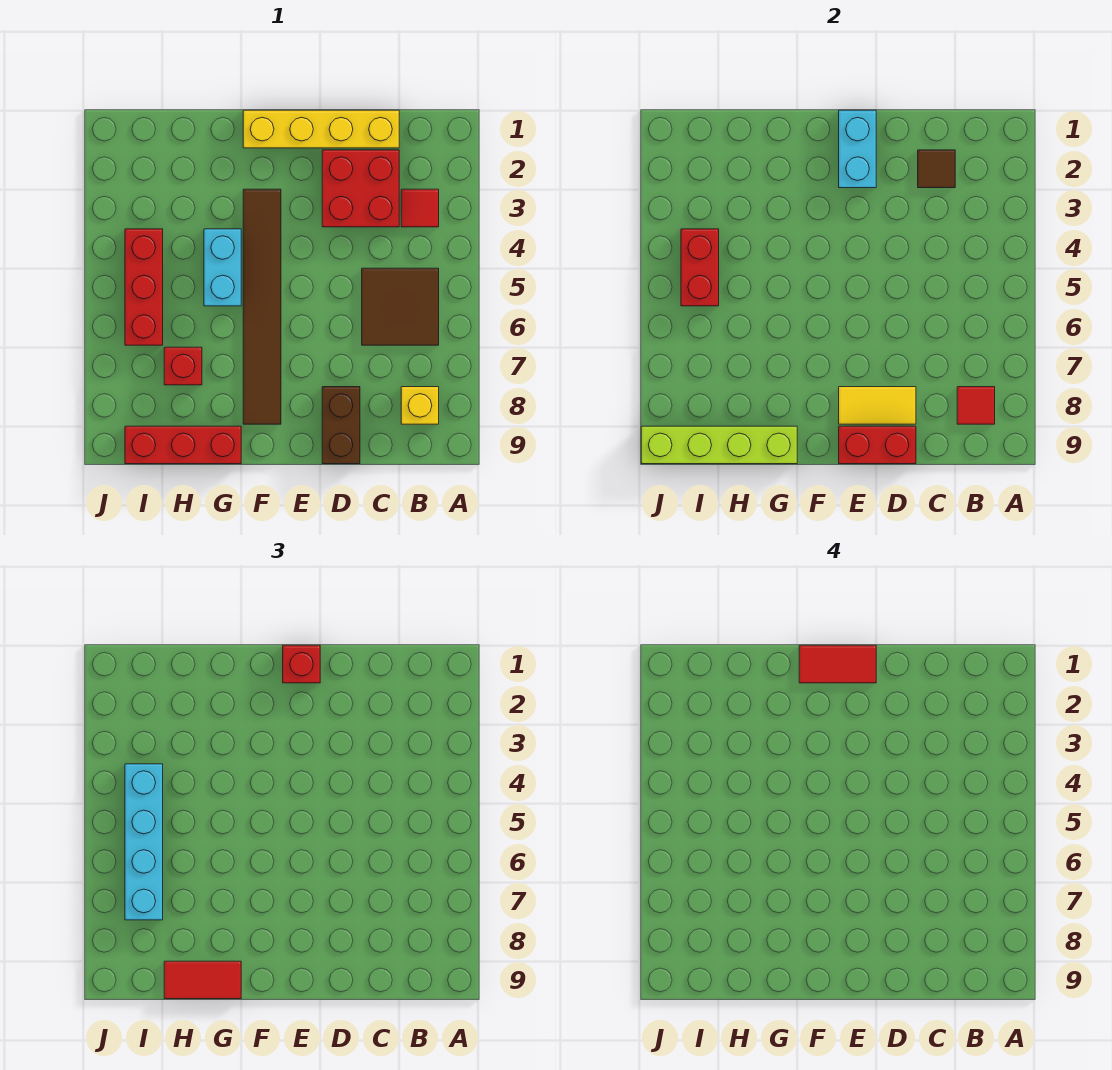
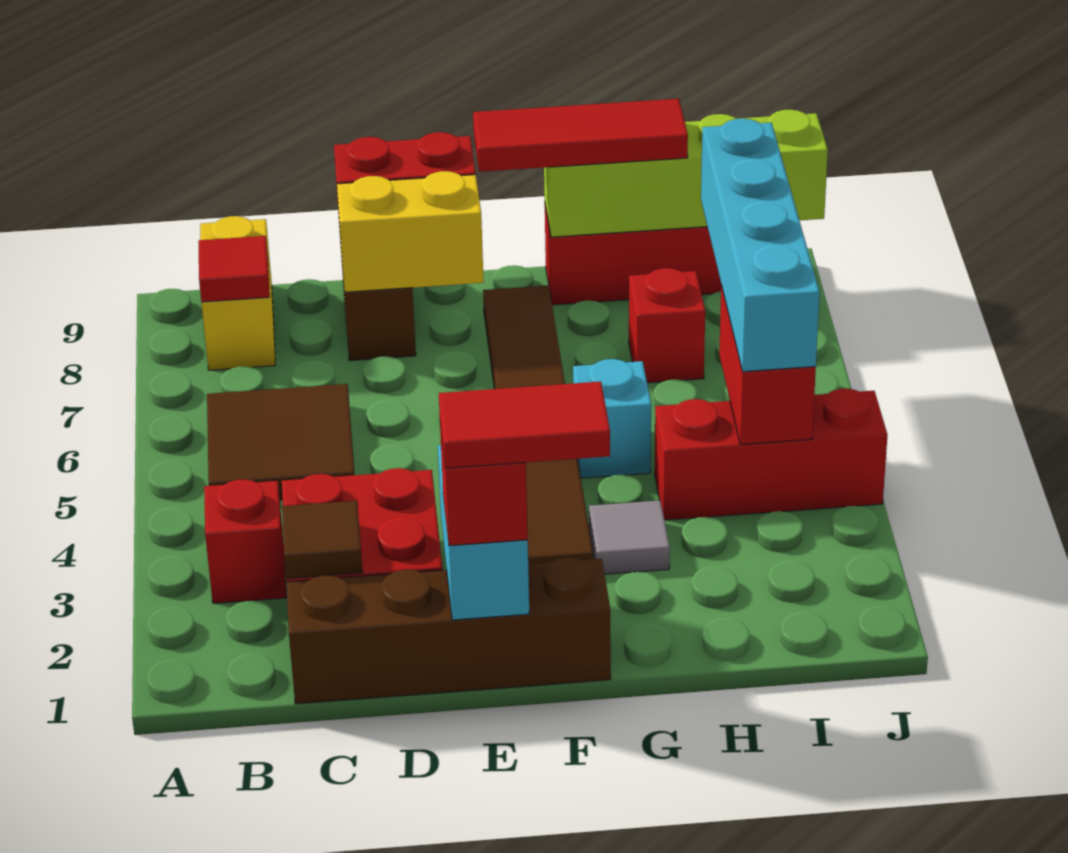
red 1x1 tile [401,189,439,227] -> red 1x1 brick [204,479,286,603]
yellow 1x1 brick [401,387,439,424] -> yellow 1x2 brick [200,216,275,370]
yellow 1x4 brick [243,110,399,148] -> brown 1x4 brick [286,558,611,704]
yellow 1x2 tile [839,387,916,424] -> yellow 1x2 brick [337,171,484,292]
none -> grey 1x1 tile [589,500,670,574]
cyan 1x2 brick [204,229,241,306] -> cyan 1x1 brick [573,359,651,478]
red 1x2 tile [164,961,241,999] -> red 1x3 tile [473,99,688,172]
red 1x3 brick [125,229,163,345] -> red 1x3 brick turned to [655,388,887,520]

